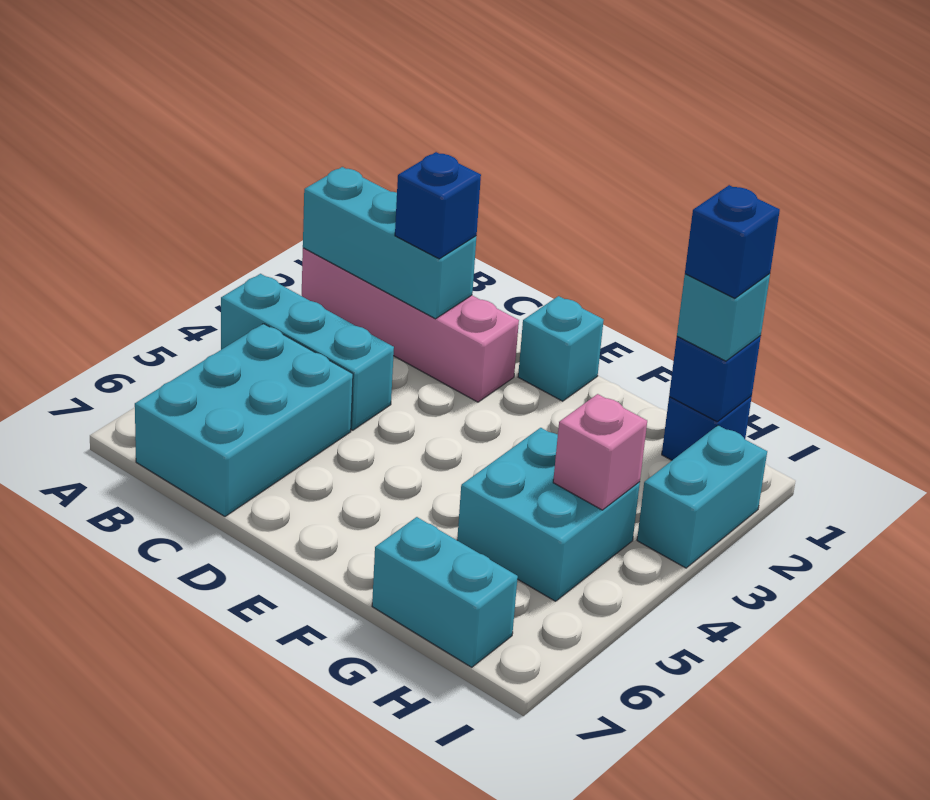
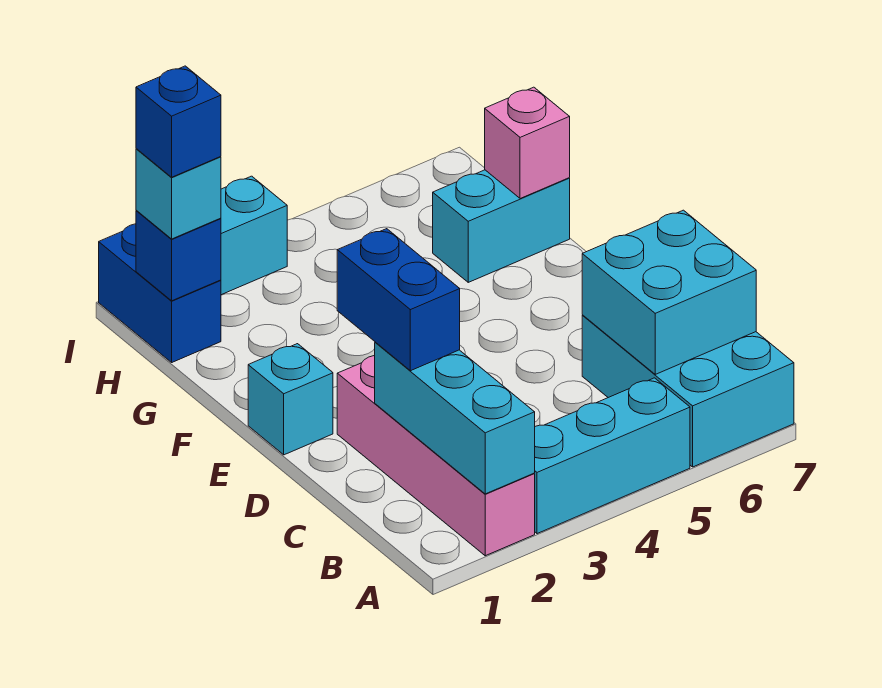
cyan 1x3 brick [221,274,394,430] -> cyan 1x3 brick turned to [534,378,690,534]
cyan 2x3 brick [135,324,353,516] -> cyan 2x3 brick turned to [582,315,794,467]
blue 1x1 brick [395,152,481,259] -> blue 1x2 brick [337,229,460,371]
cyan 2x2 brick [457,428,640,601] -> cyan 2x2 brick moved to [582,210,756,374]
cyan 1x2 brick [372,517,518,667] -> cyan 1x2 brick turned to [433,170,570,282]
blue 1x1 brick [662,396,752,460] -> blue 1x2 brick [99,224,221,362]
pink 1x1 brick [553,394,647,510] -> pink 1x1 brick moved to [485,87,570,199]

